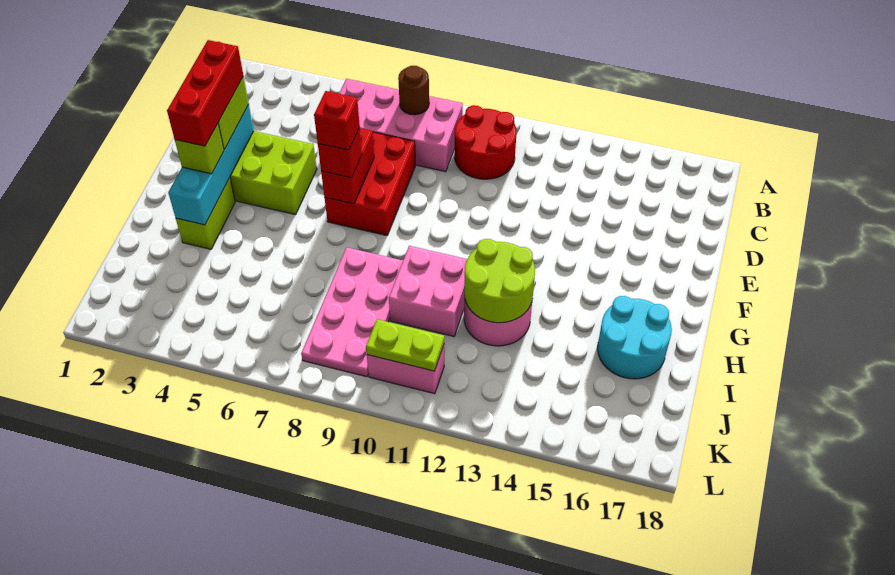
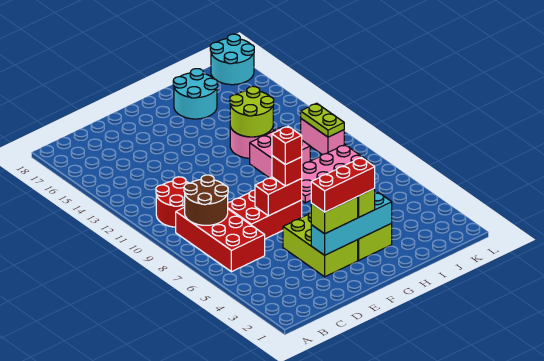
pink 2x4 brick [339,79,463,172] -> red 2x4 brick [176,207,265,272]
brown 1x1 round brick [398,66,429,115] -> brown 2x2 round brick [184,175,228,225]
none -> cyan 2x2 round brick [210,34,254,85]

